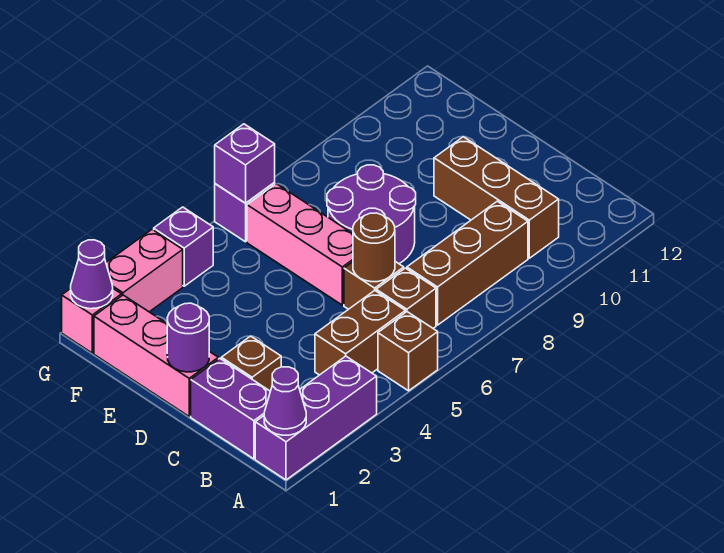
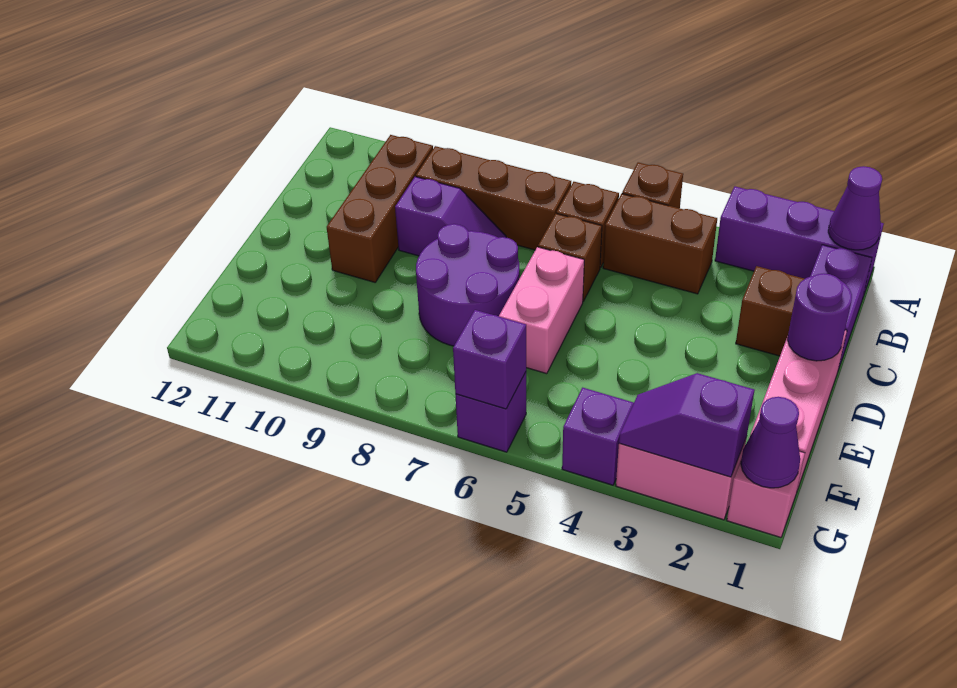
brown 1x1 round brick [353,213,395,282] -> none
none -> purple 1x2 slope [395,177,506,256]
pink 1x3 brick [247,184,353,305] -> pink 1x2 brick [499,247,584,374]
none -> purple 1x2 slope [619,373,754,477]

